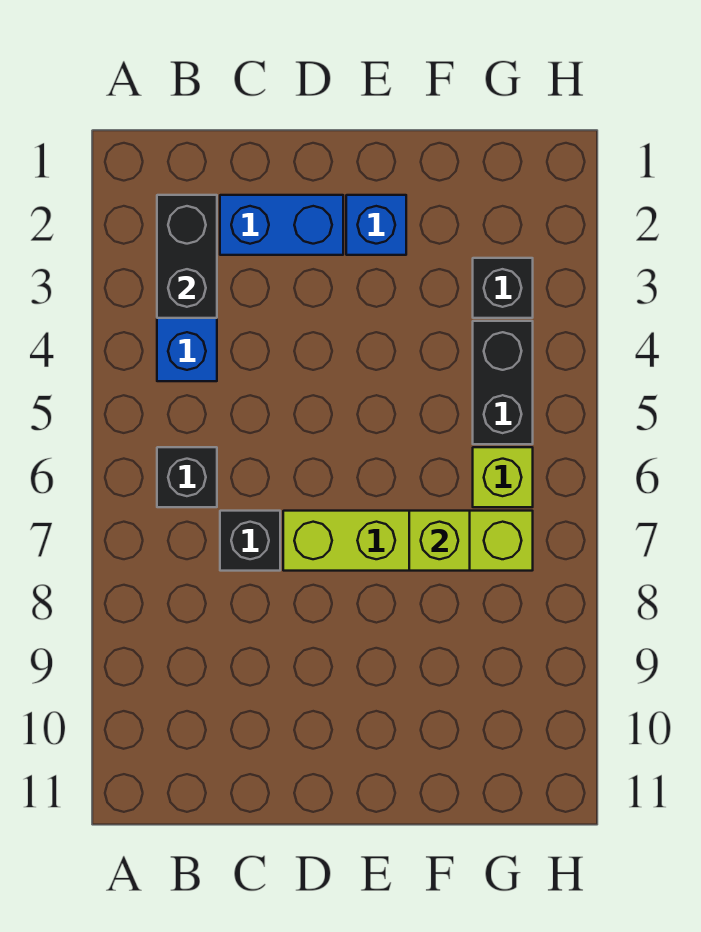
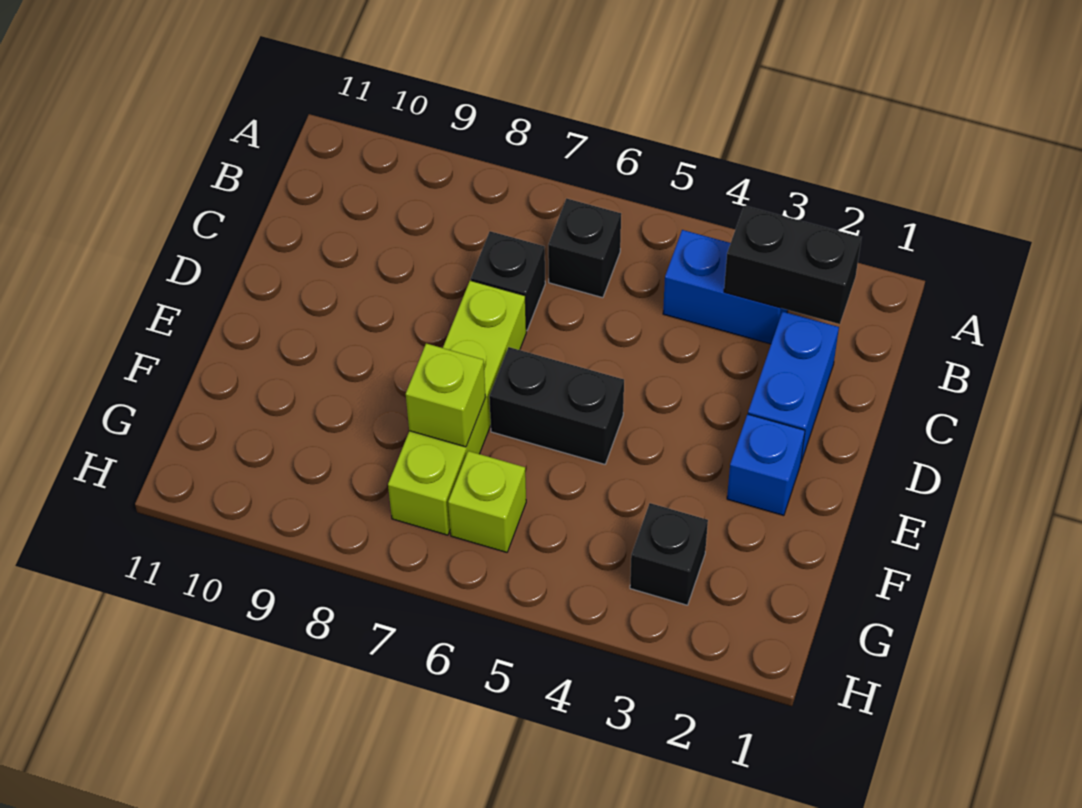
black 1x2 brick [473,321,533,444] -> black 1x2 brick moved to [489,347,624,464]

